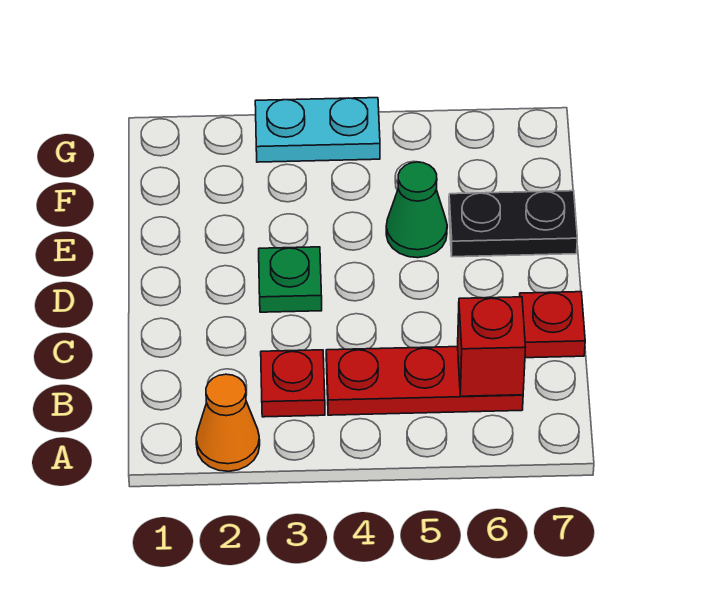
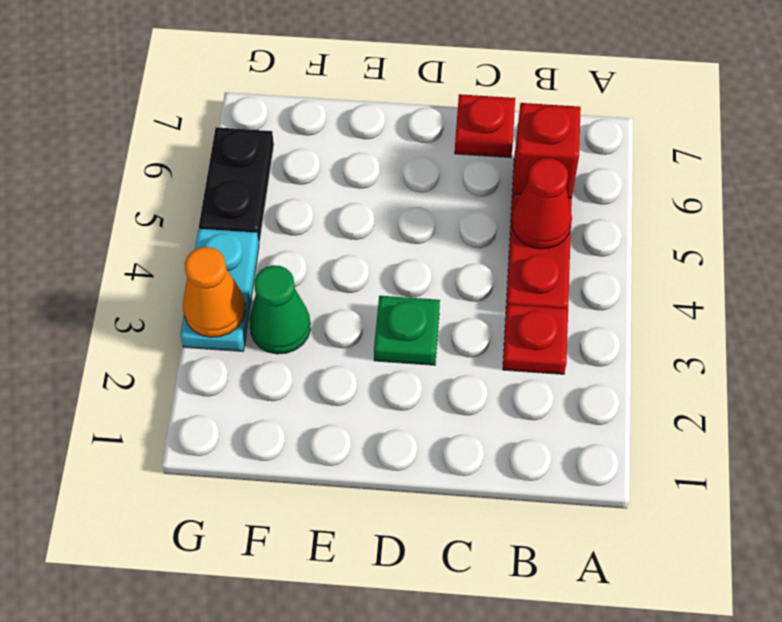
orange 1x1 cone [196,374,260,471] -> orange 1x1 cone moved to [183,247,245,337]
none -> red 1x1 cone [512,158,572,249]
green 1x1 cone [386,162,447,258] -> green 1x1 cone moved to [249,265,311,354]
black 1x2 plate [449,191,577,257] -> black 1x2 plate moved to [199,127,274,242]

